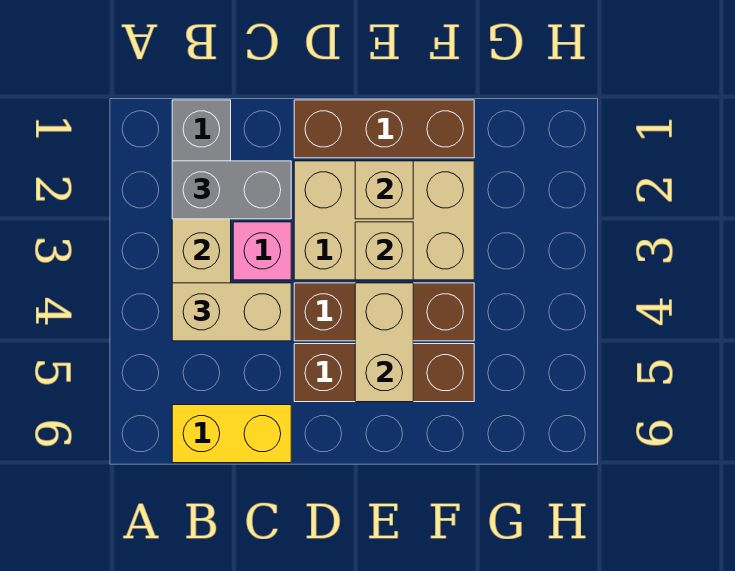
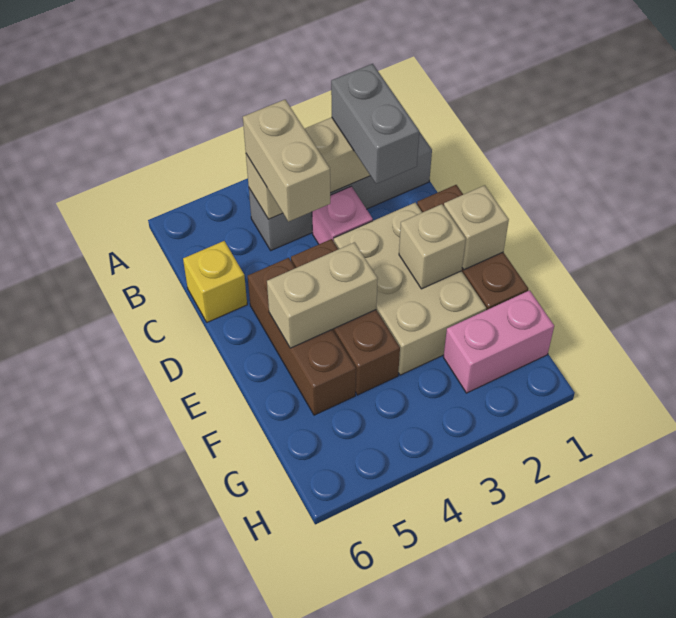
yellow 1x2 brick [172,405,291,463] -> yellow 1x1 brick [183,241,247,322]
tan 1x1 brick [355,222,413,280] -> tan 1x1 brick moved to [444,185,509,270]
none -> pink 1x2 brick [443,290,554,393]

